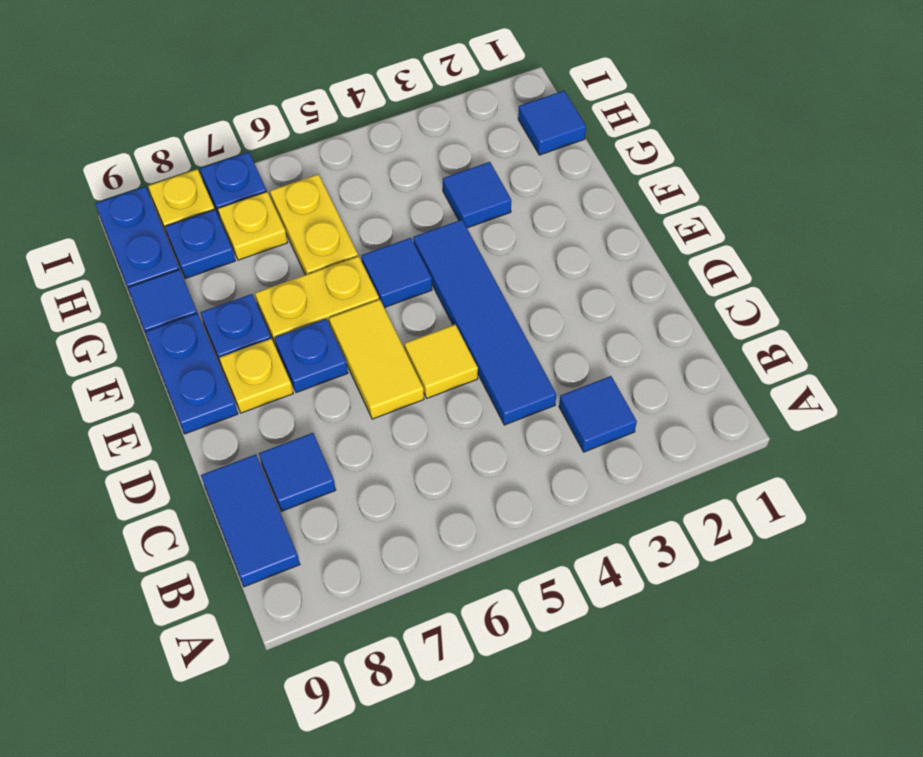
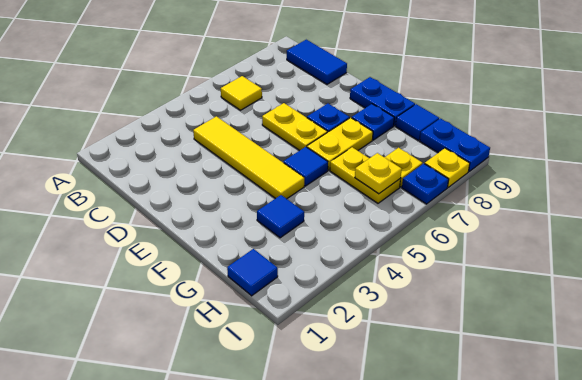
blue 1x1 tile [559,376,637,452] -> none
blue 1x4 tile [413,220,556,425] -> yellow 1x4 tile [193,116,304,199]
blue 1x1 tile [259,433,336,511] -> none
yellow 1x1 tile [405,325,478,398] -> yellow 1x1 tile moved to [221,76,262,110]
yellow 1x2 tile [329,299,424,419] -> yellow 1x2 plate [262,103,327,151]
yellow 1x1 plate [219,338,293,413] -> yellow 1x1 plate moved to [355,153,402,194]
blue 1x1 plate [165,209,235,279] -> none

